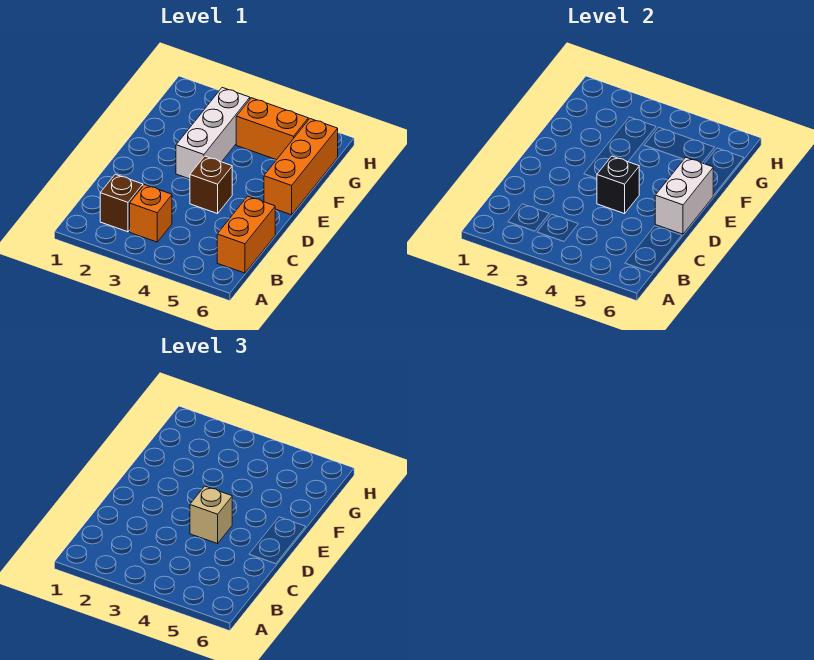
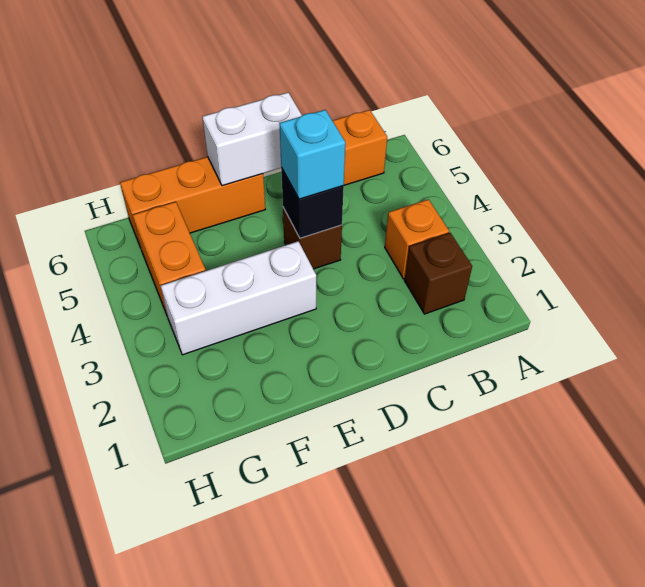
tan 1x1 brick [190,486,232,544] -> cyan 1x1 brick [279,110,345,199]

